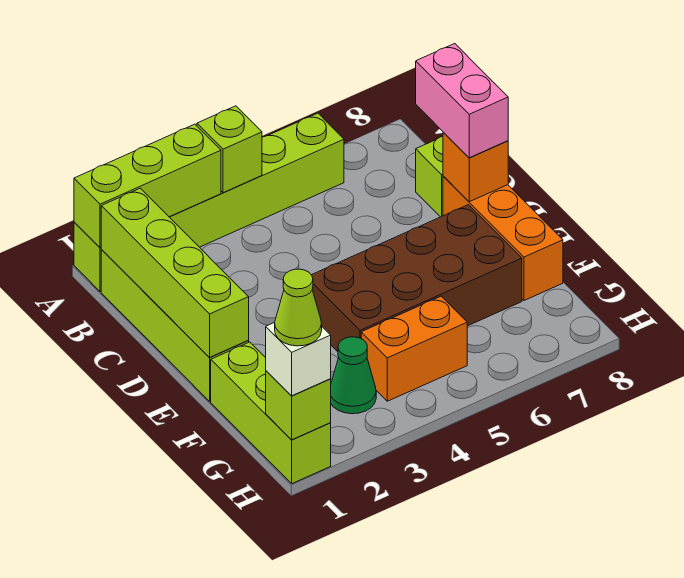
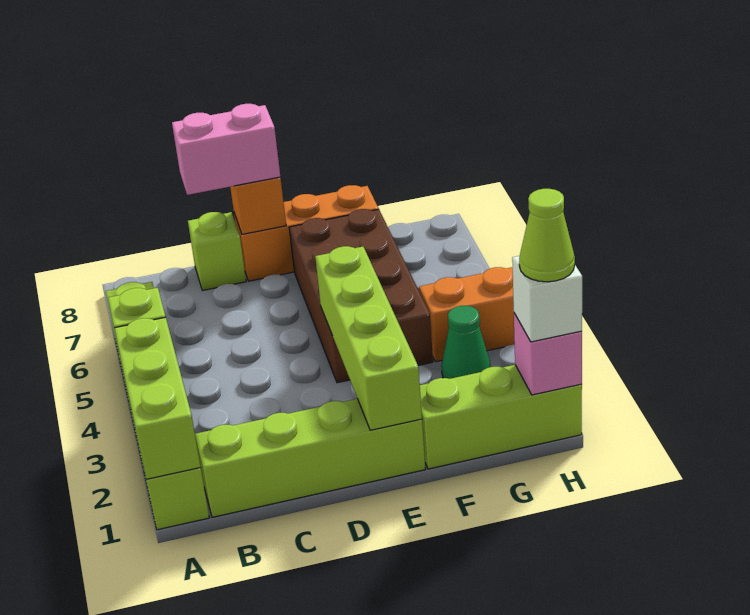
lime 1x4 brick [101,188,249,357] -> lime 1x4 brick turned to [315,246,422,430]
orange 1x2 brick [361,296,467,401] -> orange 1x2 brick turned to [419,267,515,362]
lime 1x1 brick [266,371,331,440] -> pink 1x1 brick [514,313,582,395]

